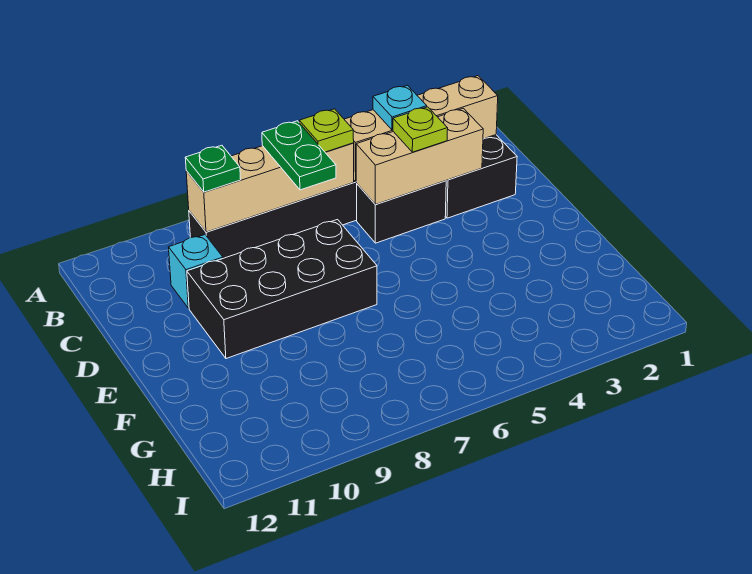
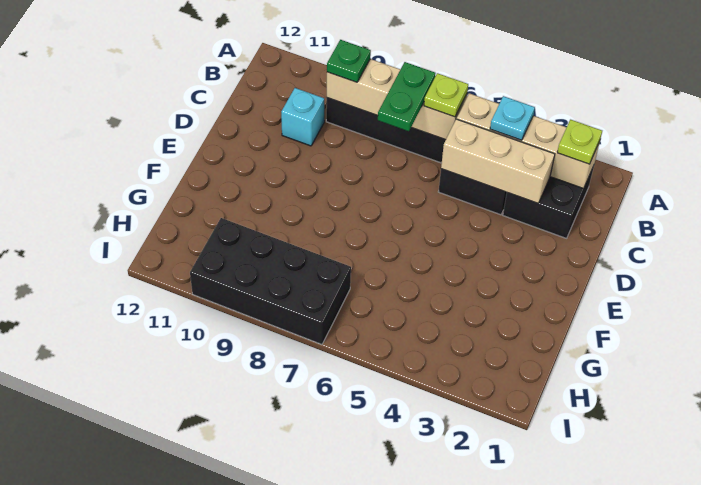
lime 1x1 plate [393,107,448,152] -> lime 1x1 plate moved to [557,120,602,164]
black 2x4 brick [187,220,377,359] -> black 2x4 brick moved to [190,218,351,345]

